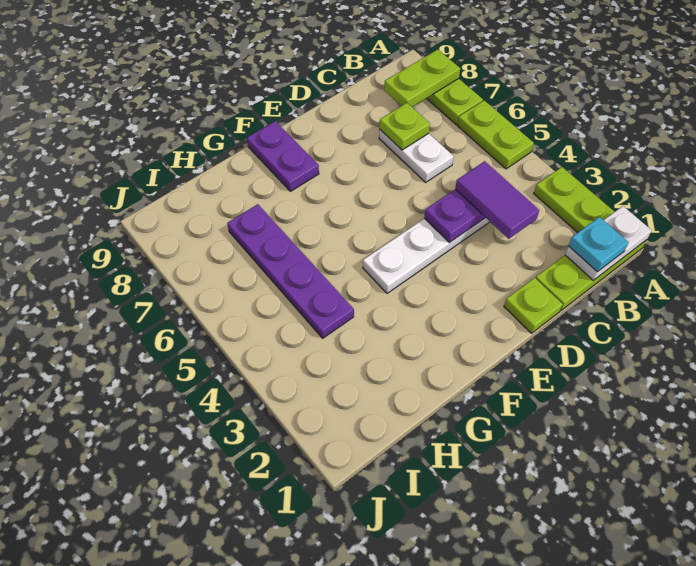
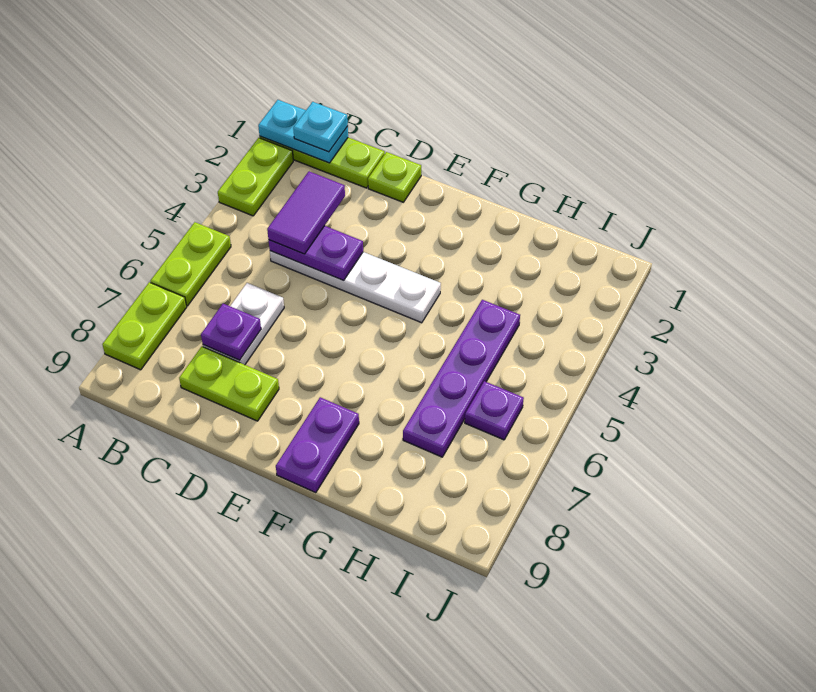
white 1x2 plate [565,206,652,280] -> cyan 1x2 plate [258,100,348,163]
lime 1x2 plate [384,49,460,107] -> lime 1x2 plate moved to [179,347,279,421]
lime 1x1 plate [380,103,430,150] -> purple 1x1 plate [201,304,261,360]
none -> purple 1x1 plate [465,381,524,440]

